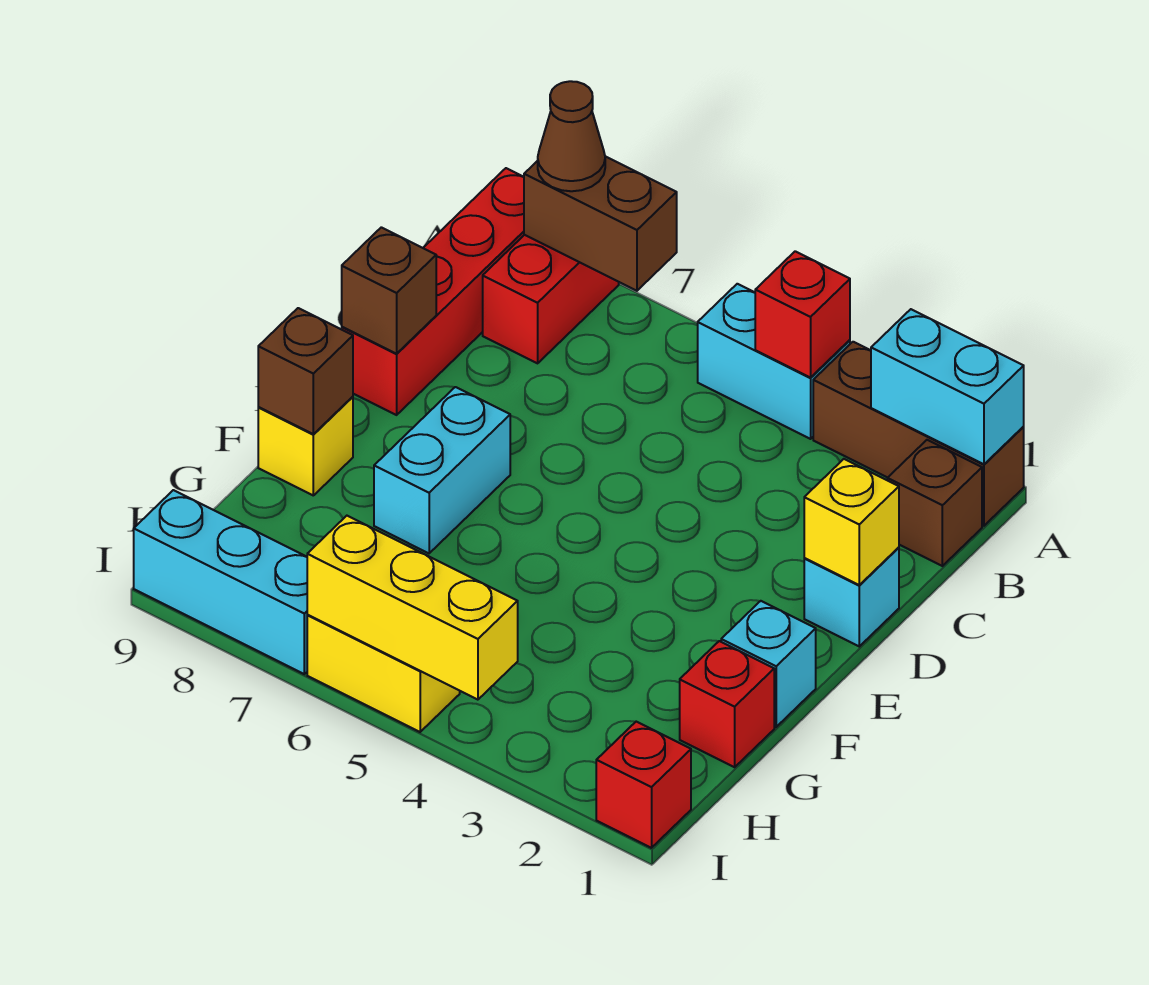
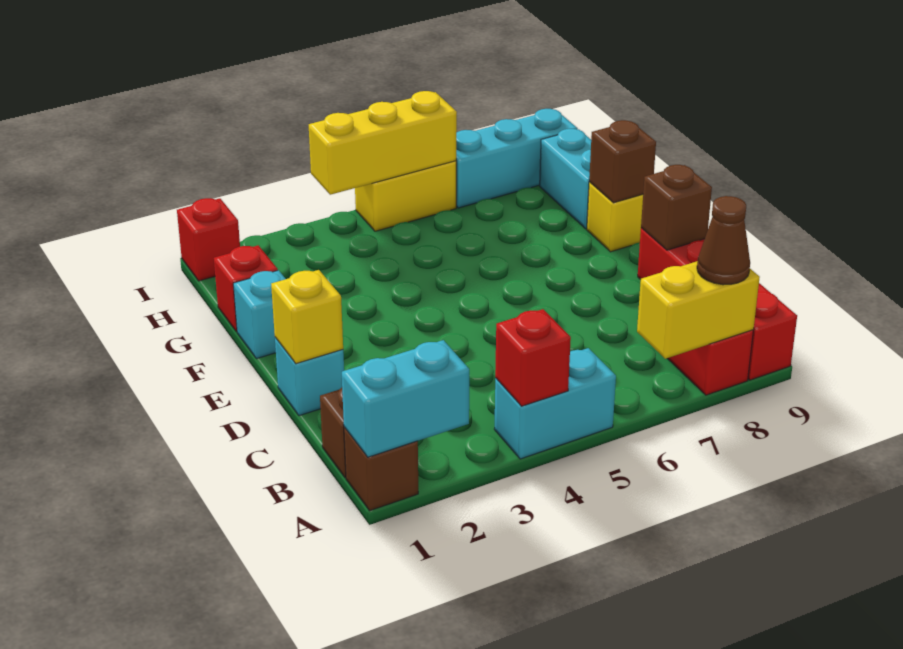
brown 1x3 brick [813,342,1024,526] -> brown 1x1 brick [344,427,418,511]
brown 1x2 brick [524,156,677,291] -> yellow 1x2 brick [637,261,760,359]
cyan 1x2 brick [374,387,510,553] -> cyan 1x2 brick moved to [540,129,591,229]

